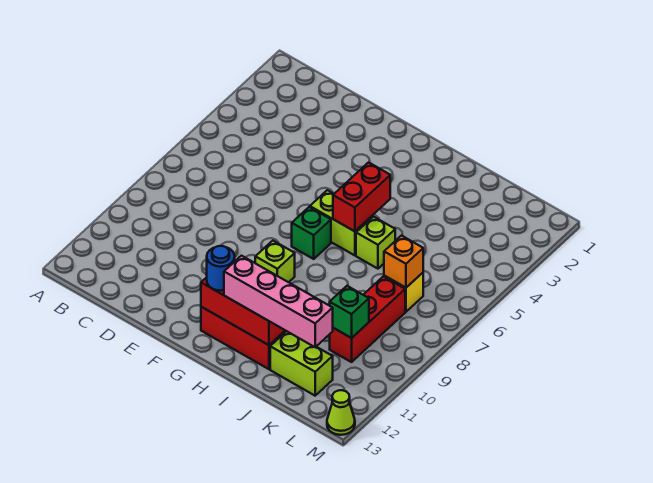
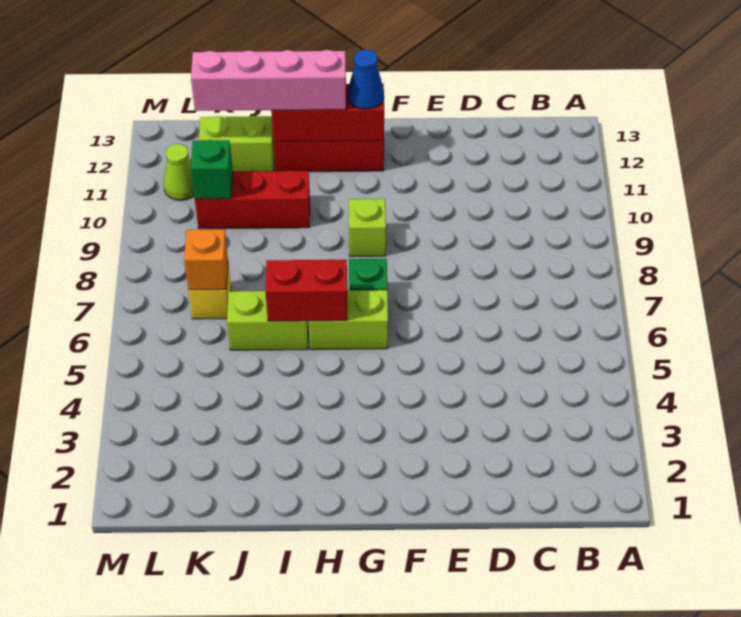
blue 1x1 round brick [207,246,235,291] -> blue 1x1 cone [348,49,384,109]
red 1x2 brick [333,162,390,231] -> red 1x2 brick turned to [265,260,347,321]
lime 1x1 brick [356,217,395,269] -> lime 1x2 brick [227,291,308,350]
red 1x3 brick [330,277,405,362] -> red 1x3 brick turned to [195,171,310,229]
lime 1x1 cone [327,390,355,435] -> lime 1x1 cone moved to [164,144,194,200]

